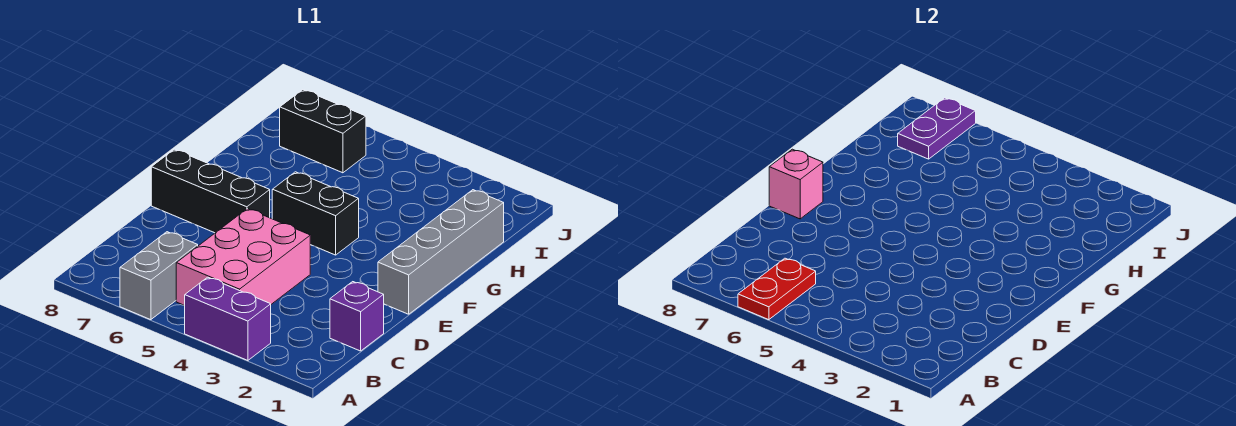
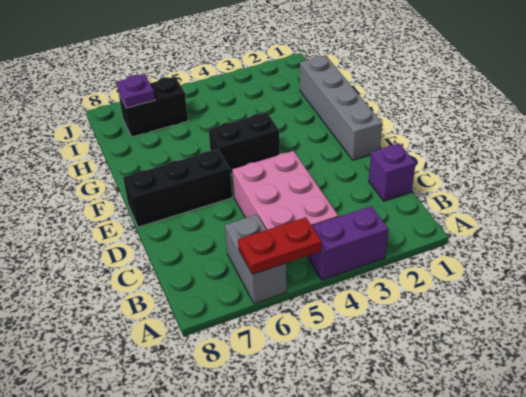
red 1x2 plate [738,258,816,320] -> red 1x2 plate turned to [238,217,322,274]
pink 1x1 brick [769,149,823,219] -> none
purple 1x2 plate [898,98,976,159] -> purple 1x1 plate [117,74,155,108]

